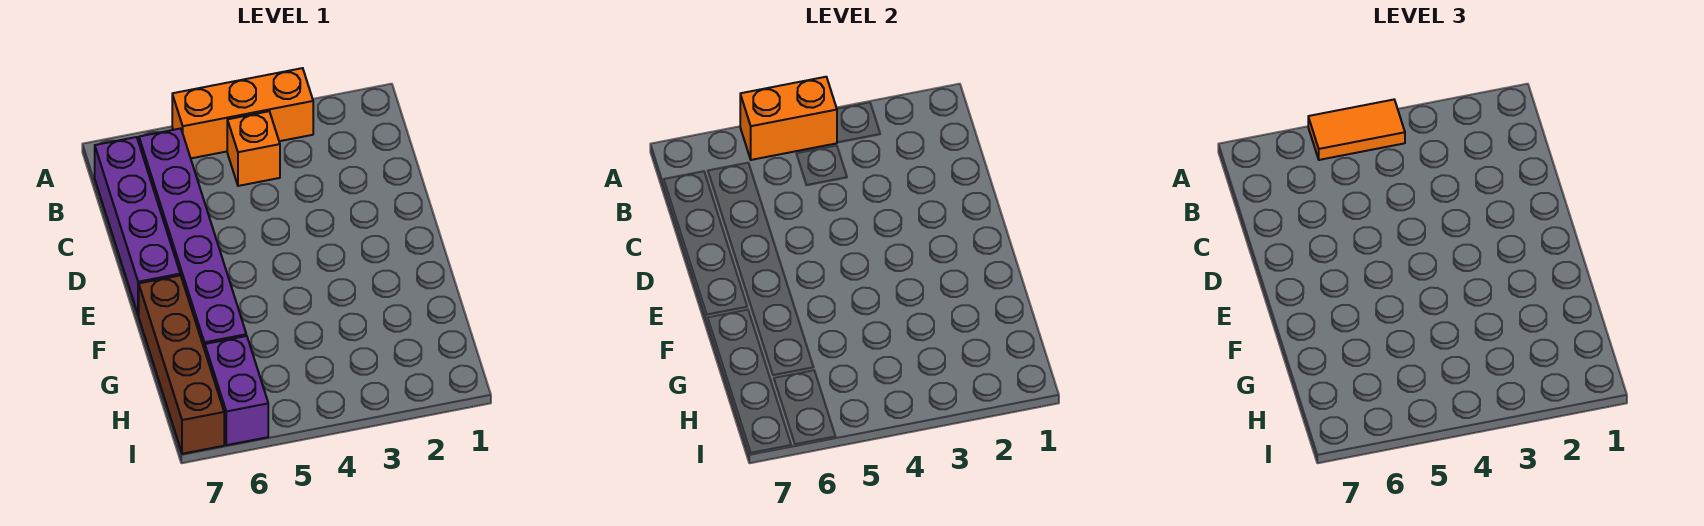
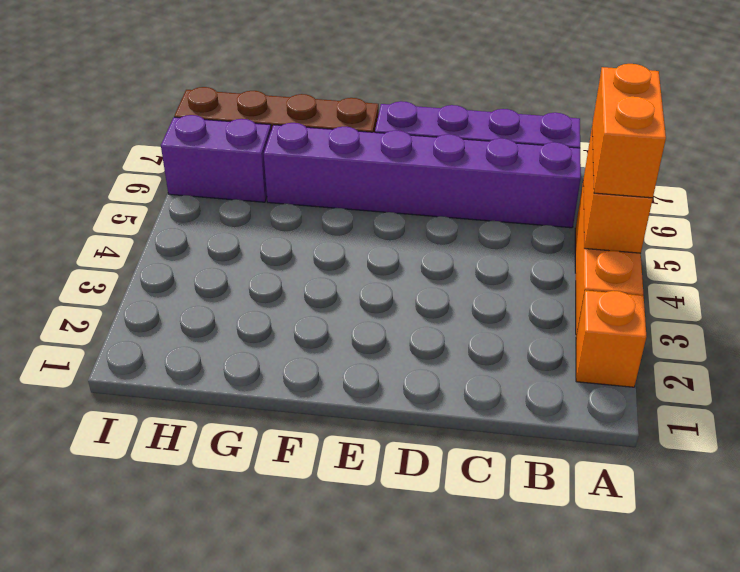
orange 1x2 tile [1308,100,1405,160] -> orange 1x2 brick [592,64,666,198]
orange 1x1 brick [227,111,280,186] -> orange 1x1 brick moved to [576,290,646,387]

